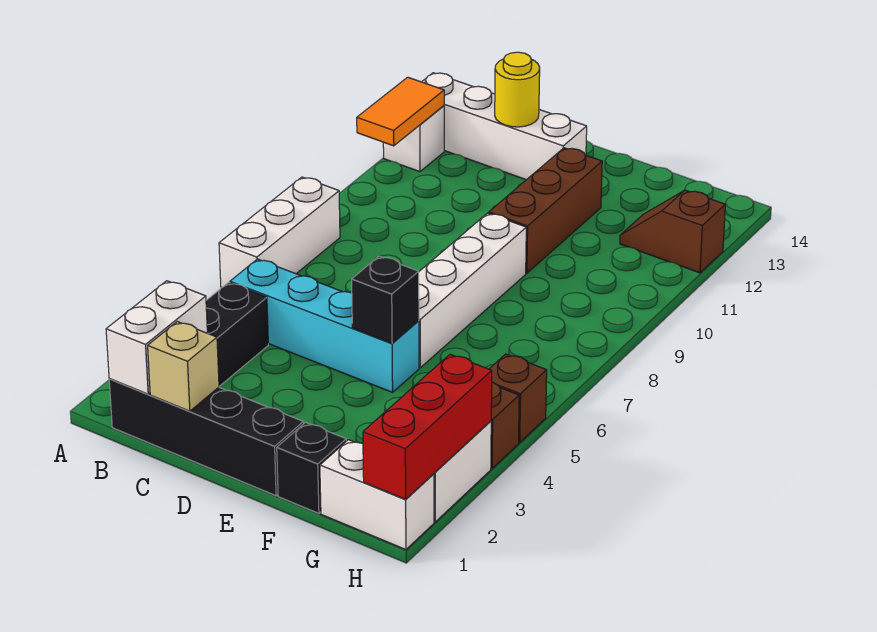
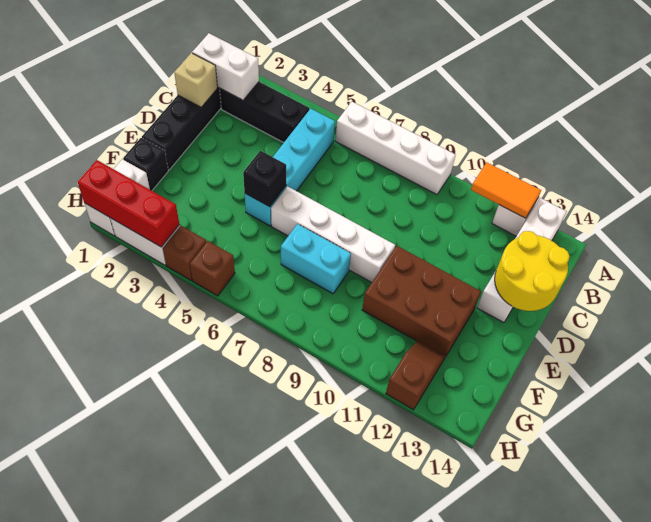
white 1x3 brick [219,177,340,288] -> white 1x4 brick [336,102,456,195]
yellow 1x1 round brick [495,52,540,127] -> yellow 2x2 round brick [495,231,570,311]
brown 1x3 brick [489,148,602,273] -> brown 2x3 brick [362,246,481,357]
none -> cyan 1x2 brick [281,224,351,294]

